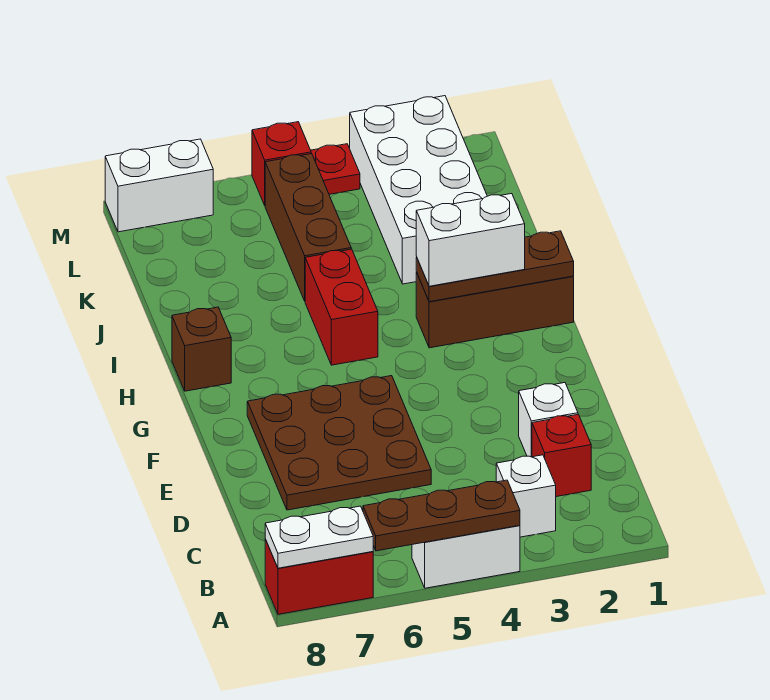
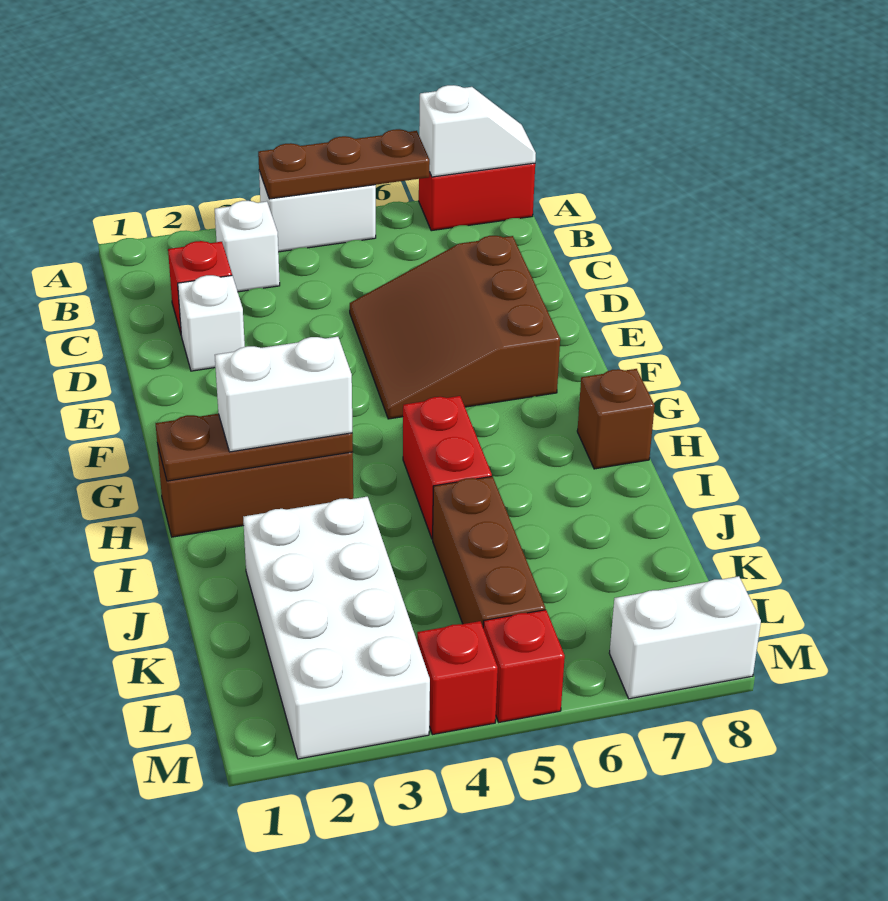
white 1x2 plate [265,506,373,568] -> white 1x2 slope [419,85,536,177]
brown 3x3 plate [247,376,431,510] -> brown 3x3 slope [350,236,560,419]
red 1x1 plate [311,144,360,194] -> red 1x1 brick [417,621,498,735]

